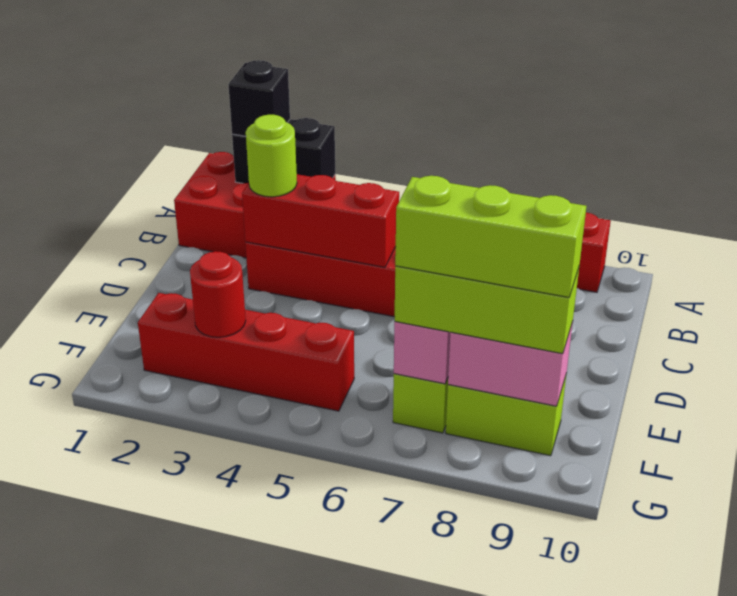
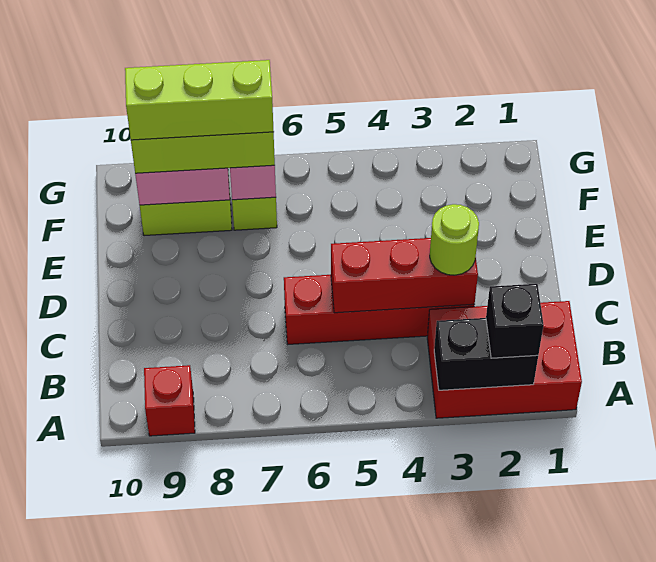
red 1x4 brick [138,293,354,411] -> none
red 1x1 round brick [190,251,246,337] -> none

